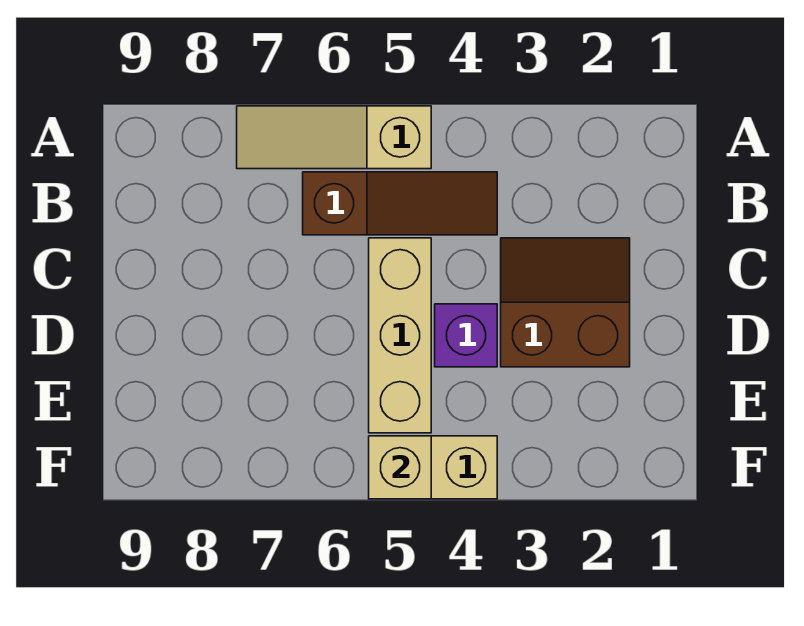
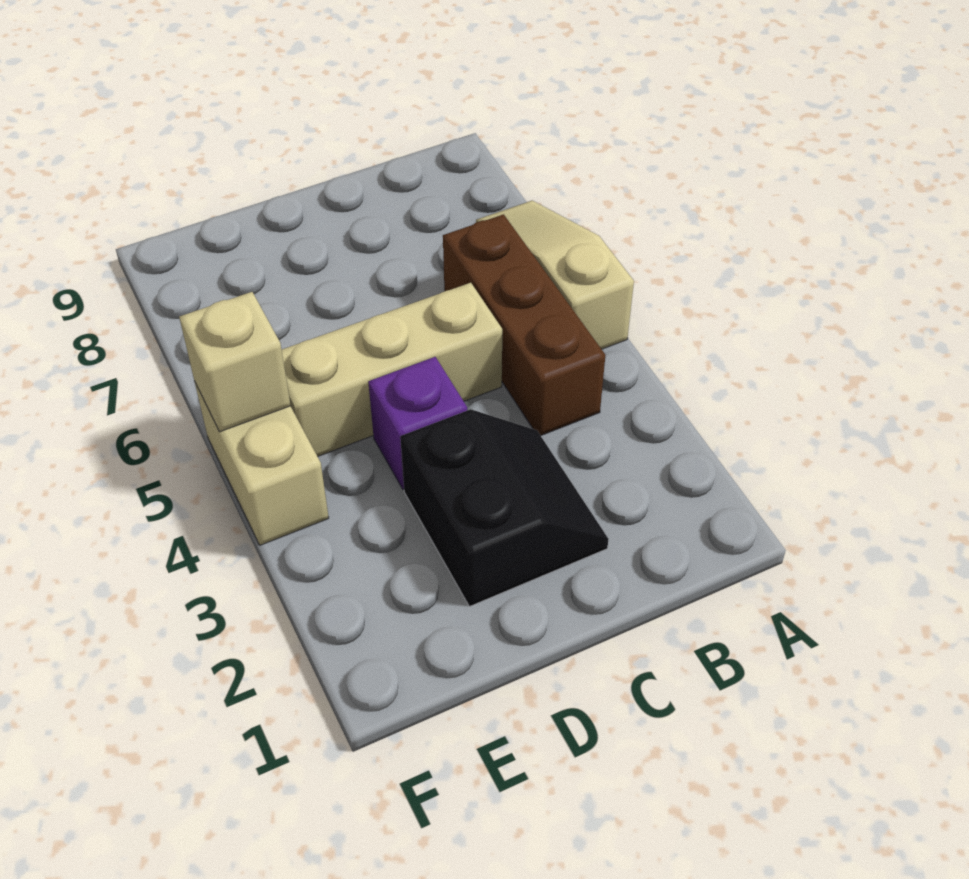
brown 1x3 slope [303,172,497,235] -> brown 1x3 brick [443,214,605,436]
brown 2x2 slope [501,238,630,367] -> black 2x2 slope [400,409,609,607]

